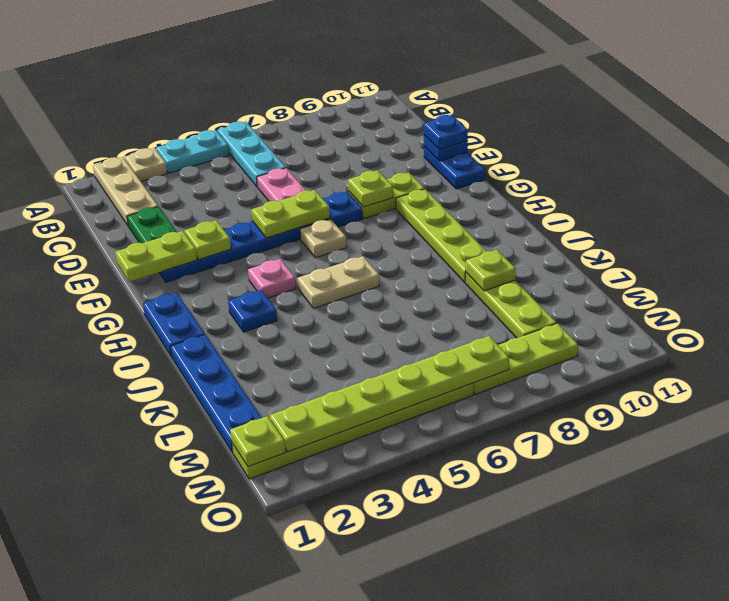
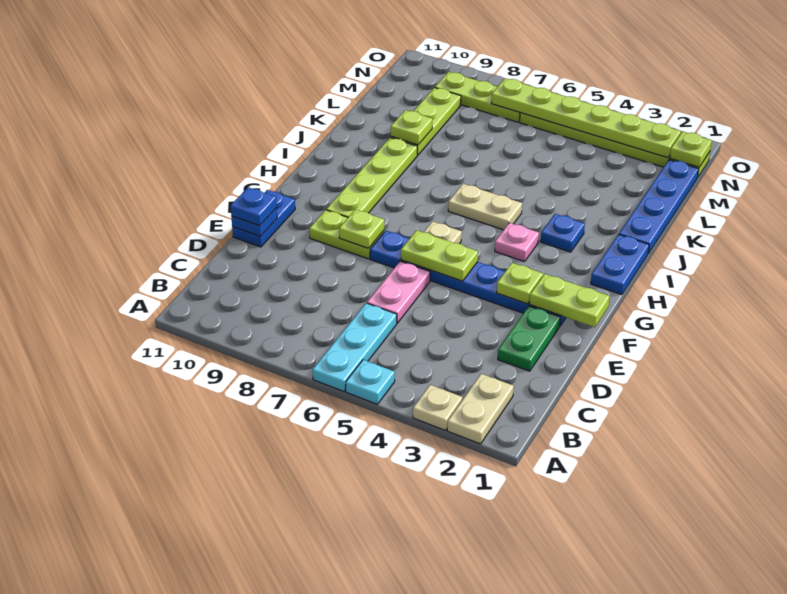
tan 1x3 plate [93,157,158,226] -> tan 1x2 plate [447,374,514,444]
cyan 1x2 plate [156,130,229,173] -> cyan 1x1 plate [346,360,395,404]

